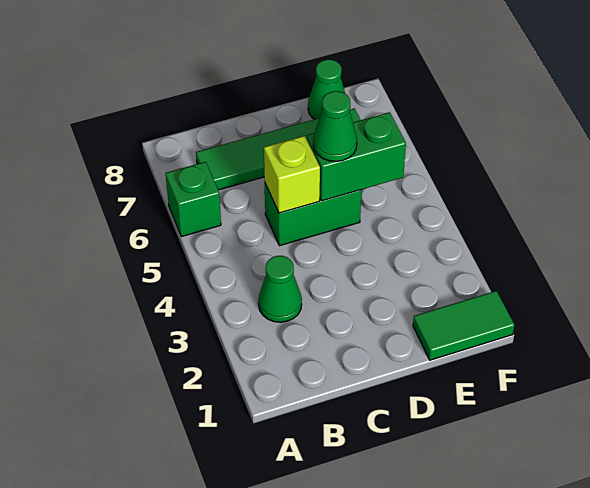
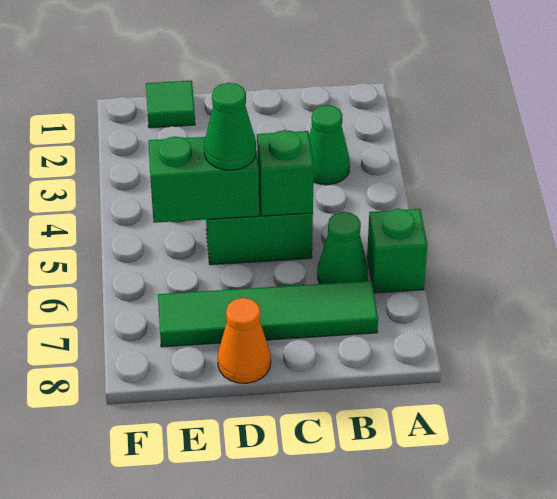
lime 1x1 brick [264,136,320,213] -> green 1x1 brick [257,130,314,216]
none -> orange 1x1 cone [218,298,271,383]
green 1x2 tile [413,291,514,360] -> green 1x1 tile [146,81,195,128]
green 1x1 cone [308,60,345,119] -> green 1x1 cone moved to [317,212,368,284]

